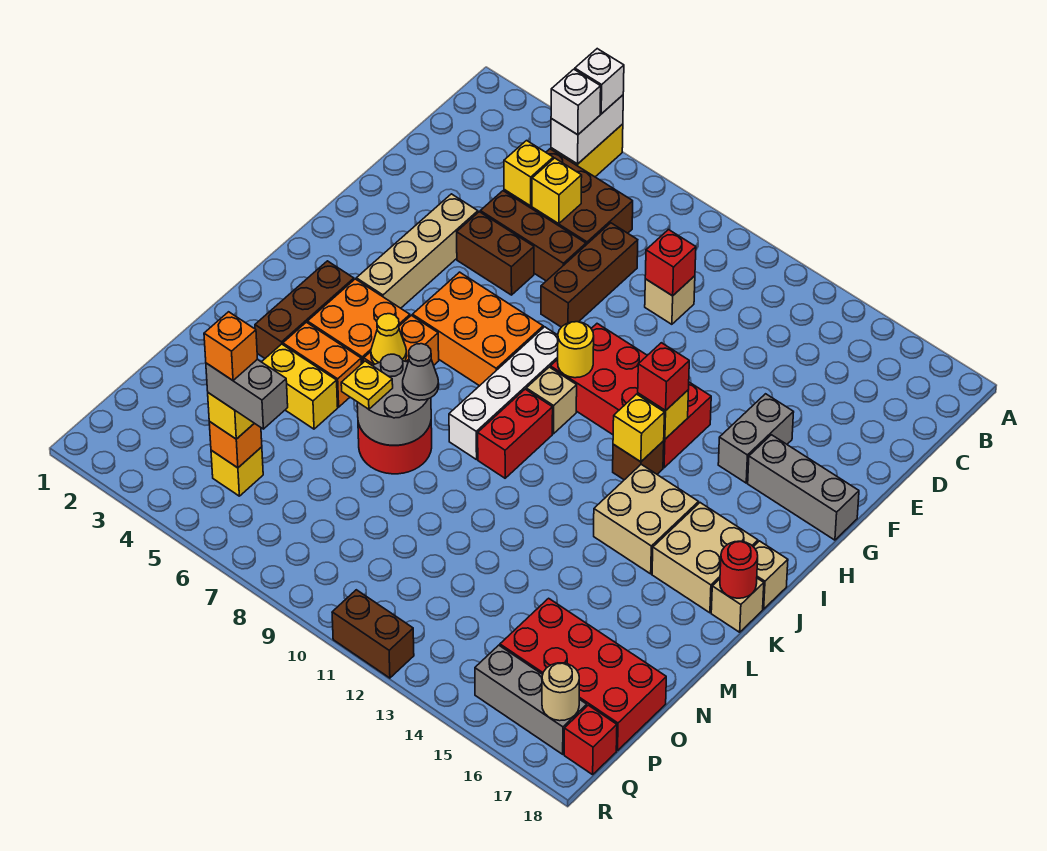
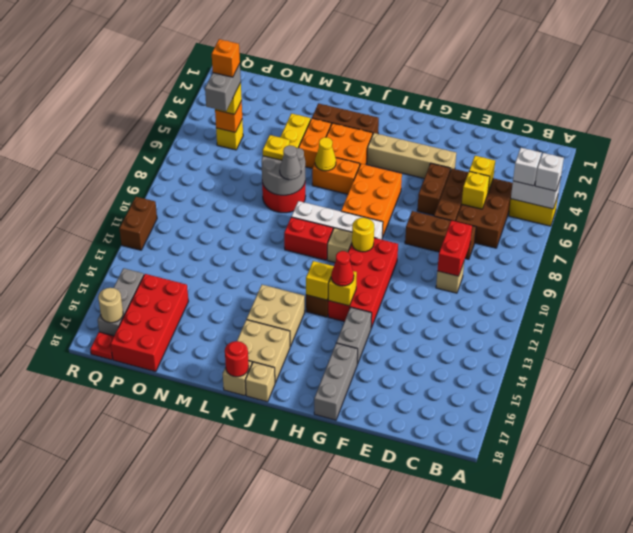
red 1x1 brick [645,230,696,296] -> red 1x2 brick [437,221,472,276]
grey 1x2 brick [718,394,794,483] -> grey 1x2 brick turned to [336,307,372,364]
red 1x1 brick [638,343,689,411] -> red 1x1 cone [331,251,354,286]
red 1x1 brick [564,705,617,775] -> red 1x1 plate [90,332,114,360]

